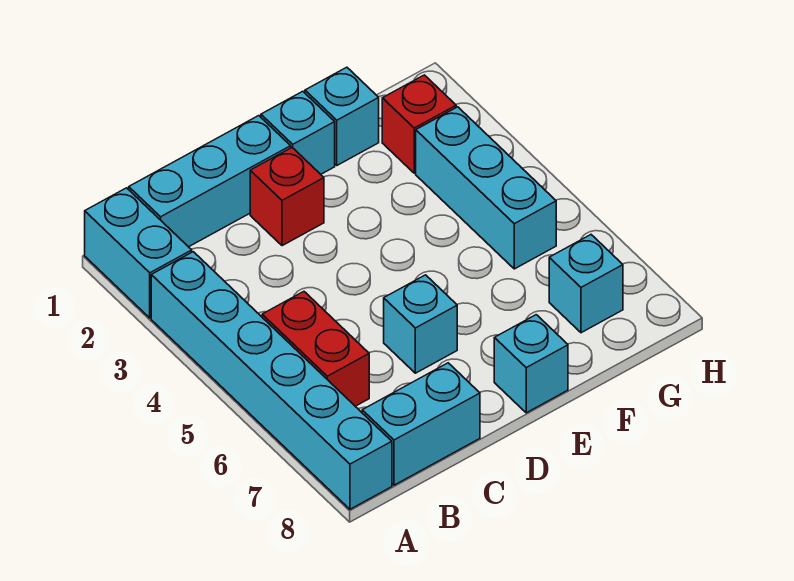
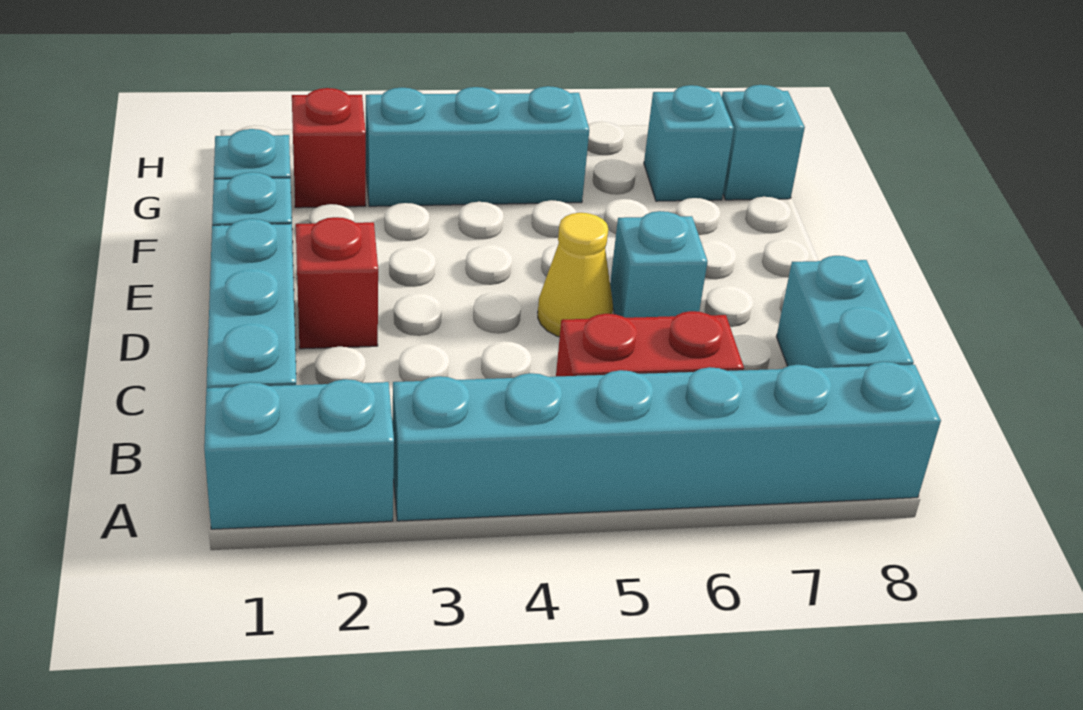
none -> yellow 1x1 cone [538,213,613,337]
cyan 1x1 brick [494,315,568,413] -> cyan 1x1 brick moved to [722,85,805,200]

